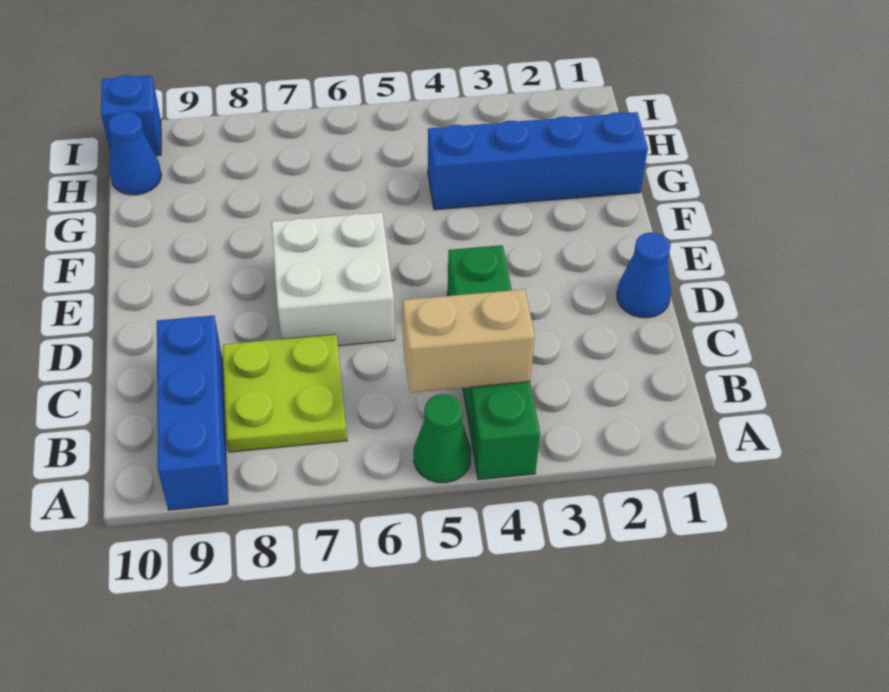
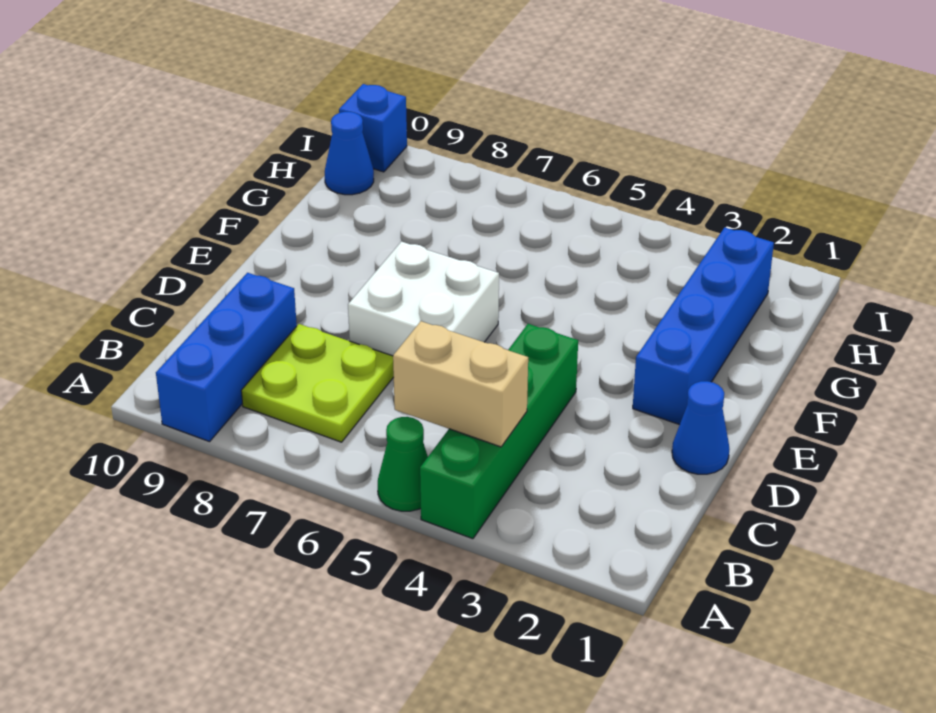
blue 1x4 brick [428,112,648,210] -> blue 1x4 brick turned to [633,227,774,425]

